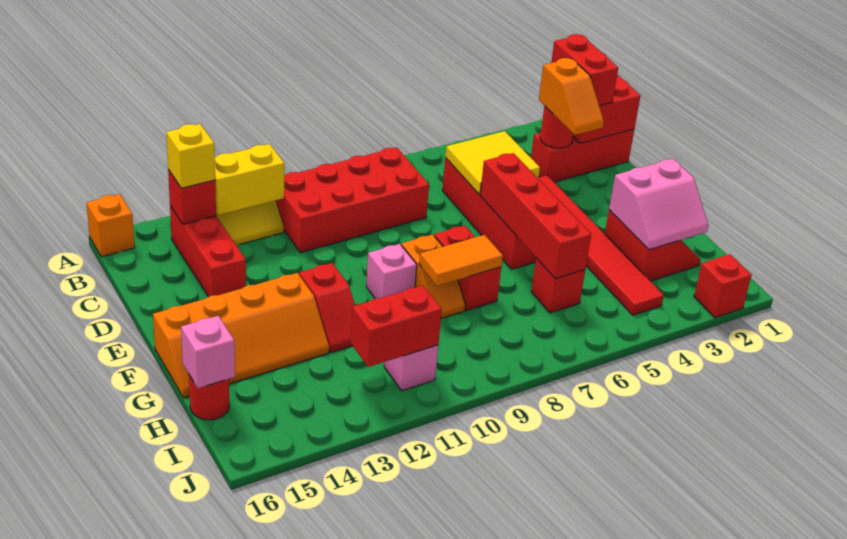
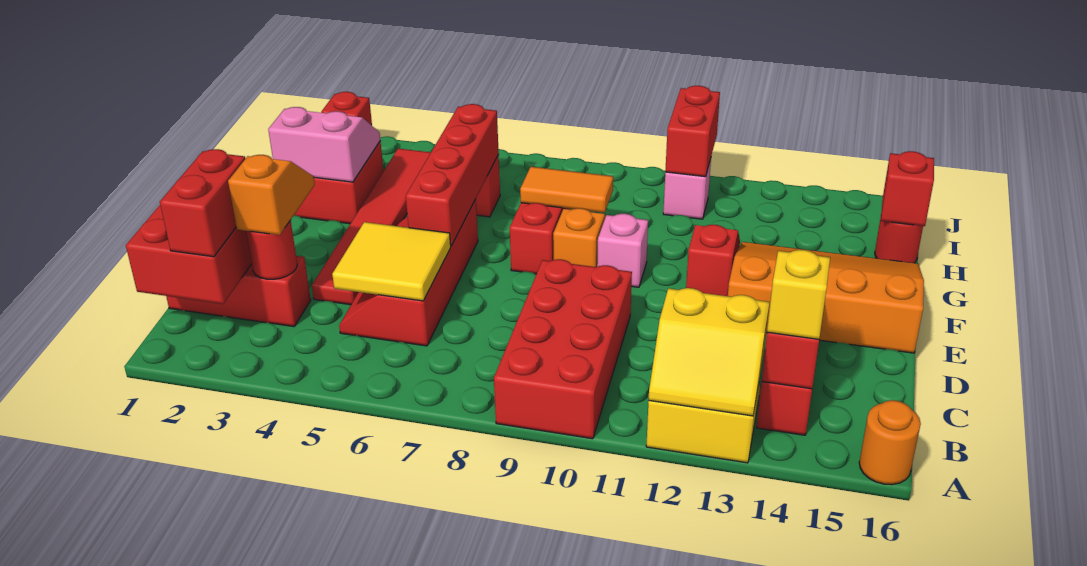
orange 1x1 brick [87,194,135,257] -> orange 1x1 round brick [859,400,921,485]
red 2x4 brick [276,147,429,253] -> red 2x4 brick turned to [494,259,632,439]
orange 2x4 slope [153,273,329,398] -> orange 3x4 slope [728,242,924,353]
pink 1x1 brick [181,316,235,388] -> red 1x1 brick [881,151,934,226]
red 1x2 brick [351,286,442,367] -> red 1x2 brick turned to [665,86,720,177]

